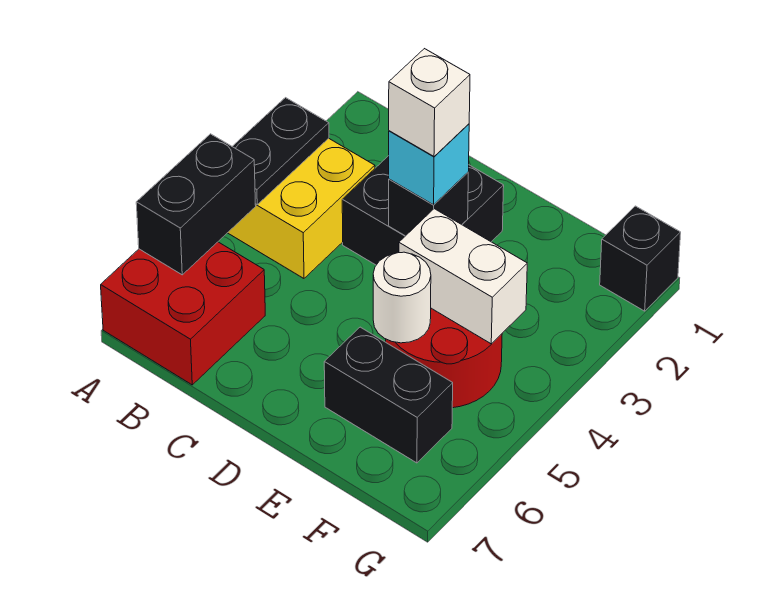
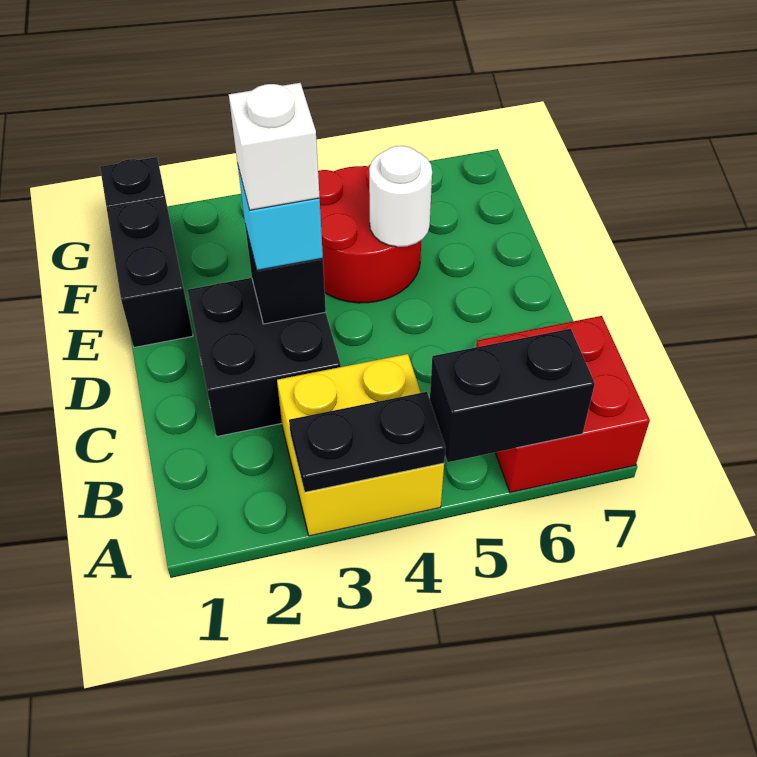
white 1x2 brick [399,209,527,344] -> none
black 1x2 brick [324,327,453,463] -> black 1x2 brick moved to [107,199,193,347]

